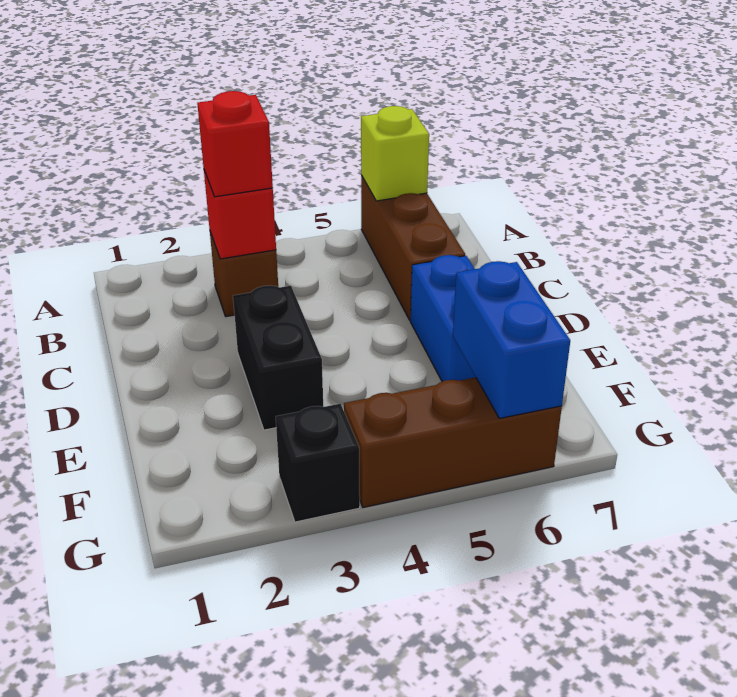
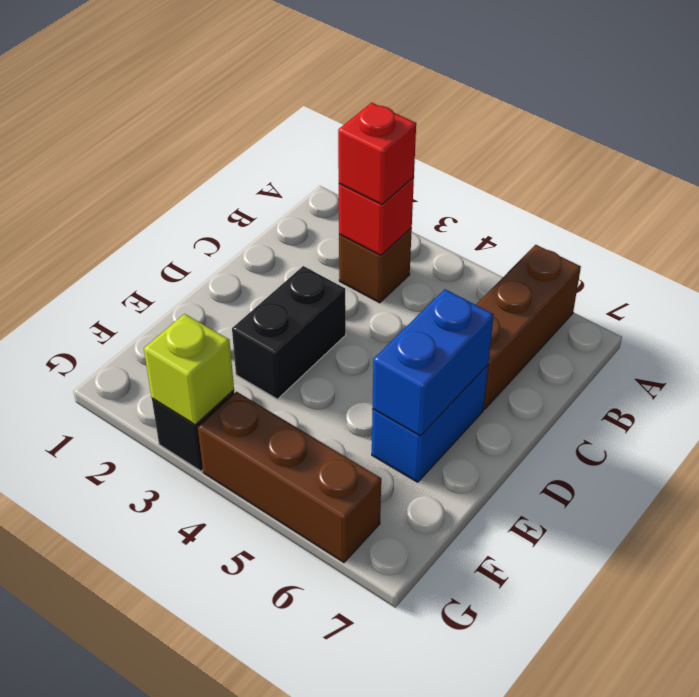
lime 1x1 brick [361,106,429,201] -> lime 1x1 brick moved to [144,314,234,425]
blue 1x2 brick [453,261,570,418] -> blue 1x2 brick moved to [373,289,494,436]

